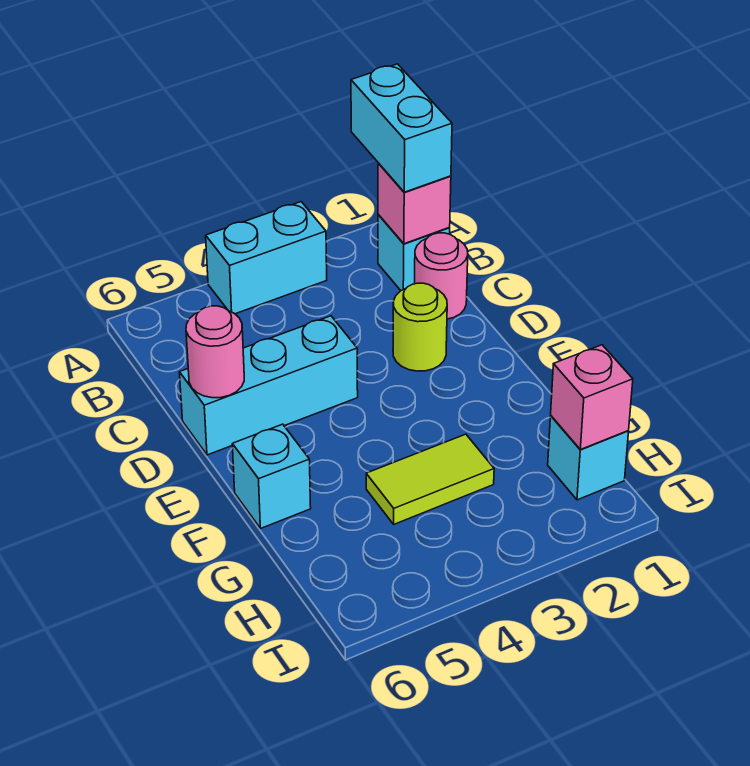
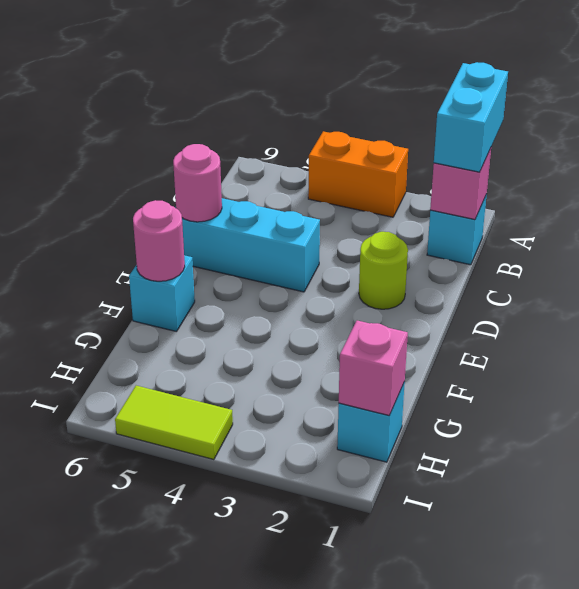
cyan 1x2 brick [206,202,327,314] -> orange 1x2 brick [308,131,408,217]
pink 1x1 round brick [415,233,468,319] -> pink 1x1 round brick moved to [133,200,185,281]
lime 1x2 tile [366,434,494,524] -> lime 1x2 tile moved to [115,386,233,460]

